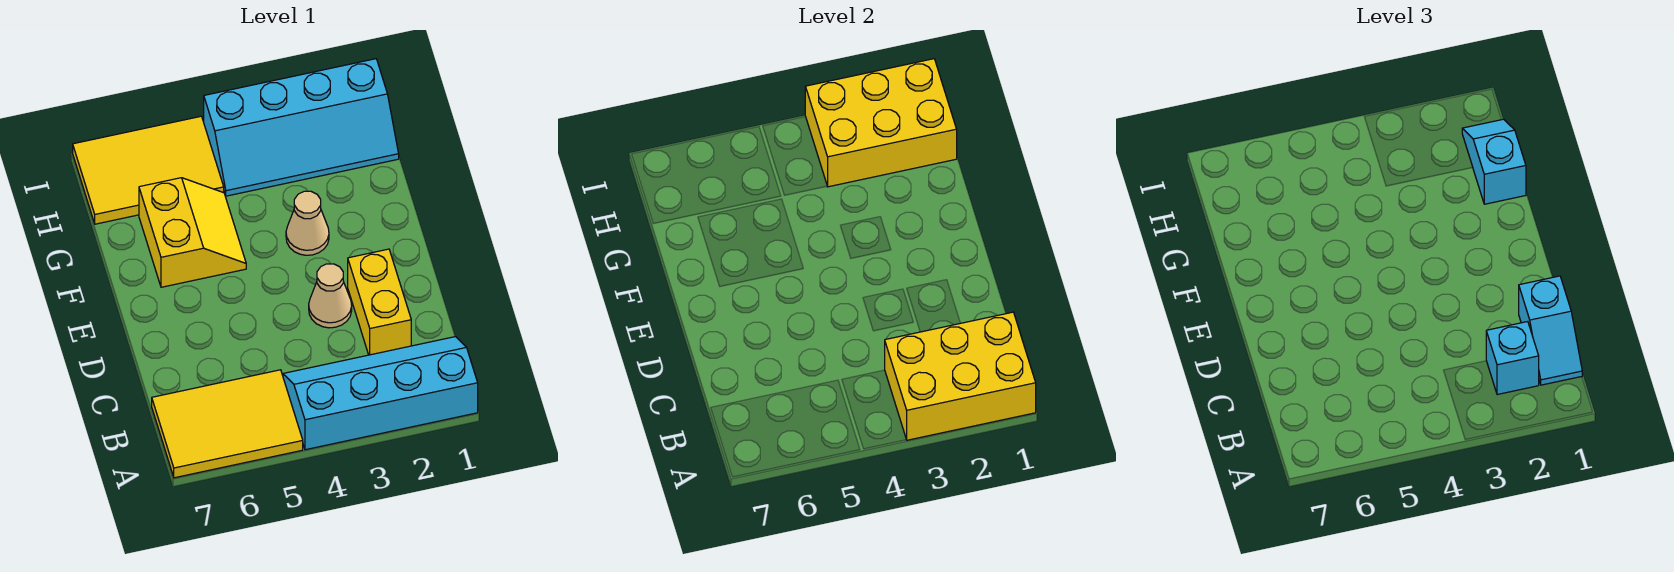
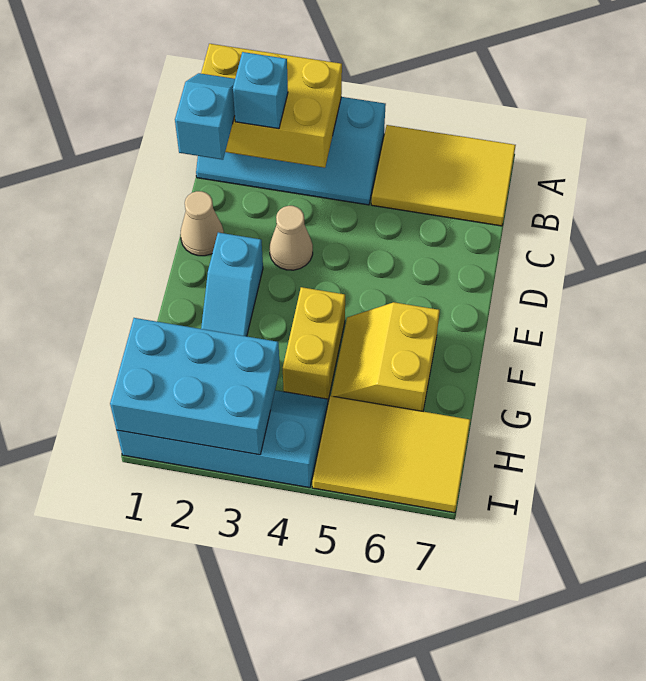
yellow 1x2 brick [348,249,411,355] -> yellow 1x2 brick moved to [283,287,345,400]
tan 1x1 cone [286,191,329,255] -> tan 1x1 cone moved to [180,191,224,256]
cyan 1x2 slope [1462,119,1526,204] -> cyan 1x2 slope moved to [201,232,263,336]
yellow 2x3 brick [805,59,957,187] -> cyan 2x3 brick [110,318,280,455]

